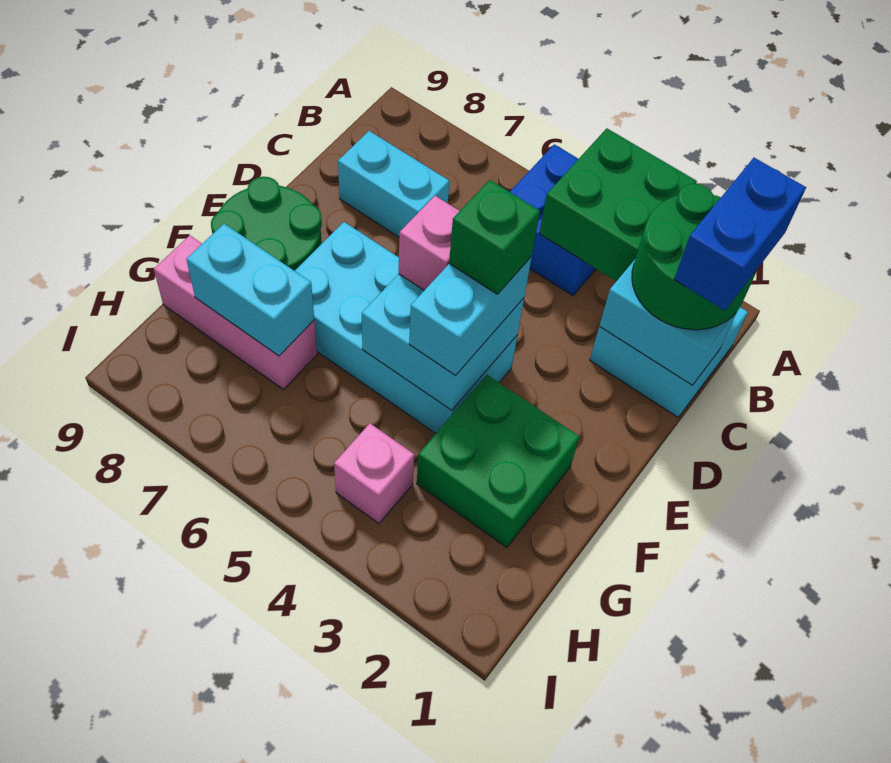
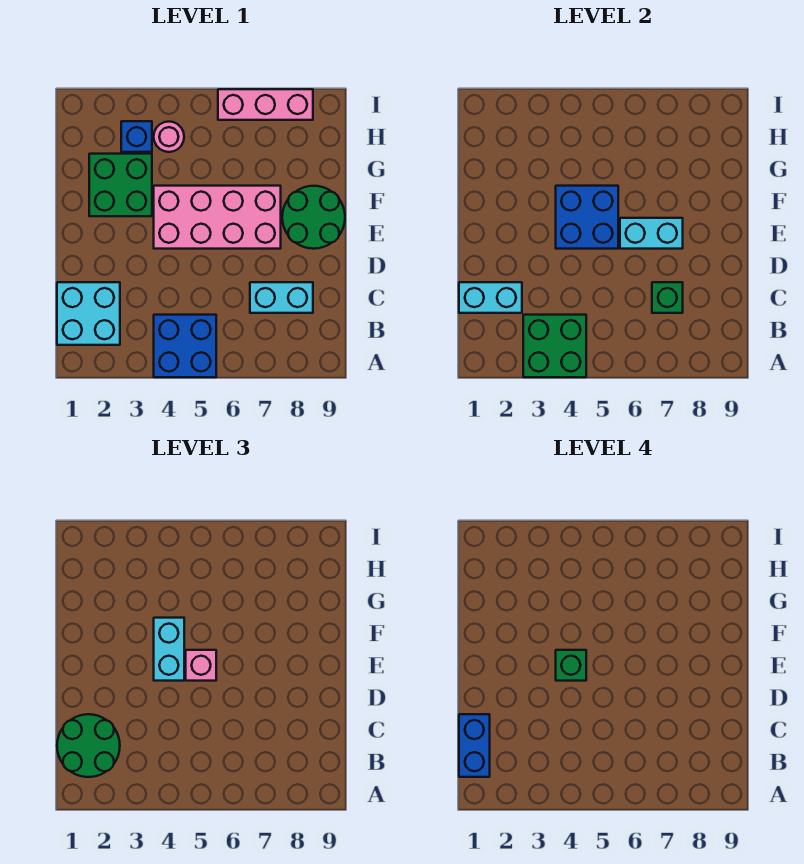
none -> green 1x1 brick [652,282,683,313]
cyan 2x4 brick [295,222,517,433] -> pink 2x4 brick [154,186,281,249]
cyan 2x2 brick [362,274,524,410] -> blue 2x2 brick [556,186,618,249]
pink 1x3 brick [154,235,317,390] -> pink 1x3 brick moved to [218,89,313,120]
cyan 1x2 brick [186,224,314,356] -> cyan 1x2 brick moved to [620,218,683,249]
none -> blue 1x1 brick [121,121,152,152]
pink 1x1 brick [334,423,414,524] -> pink 1x1 round brick [154,122,184,152]

